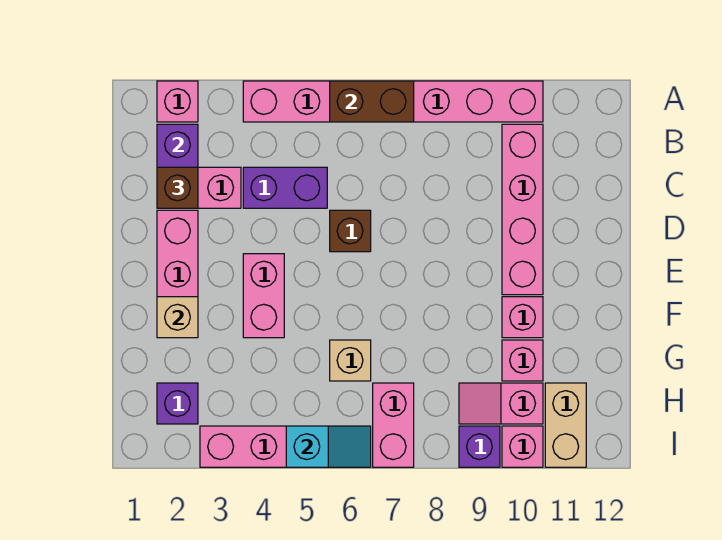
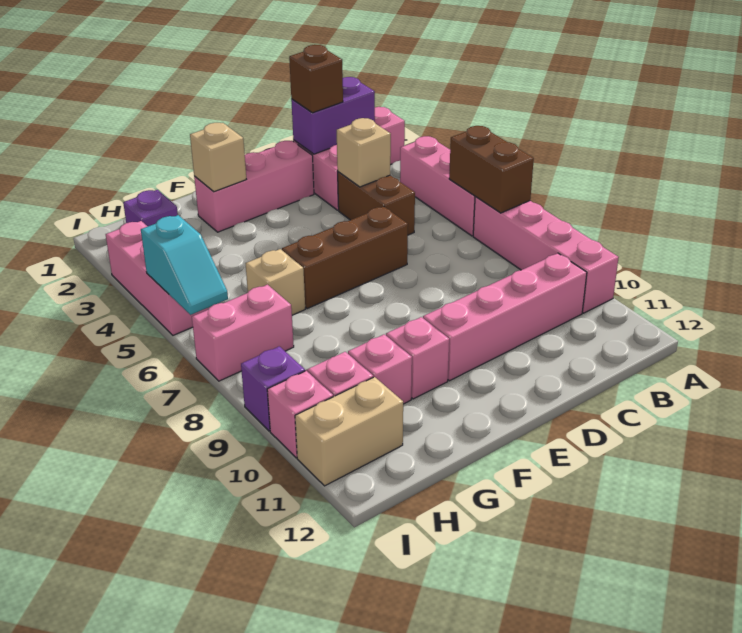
purple 1x2 brick [243,167,327,208] -> brown 1x2 brick [338,172,415,235]
none -> tan 1x1 brick [337,118,391,187]
brown 1x1 brick [330,210,371,252] -> brown 1x3 brick [282,207,408,309]
pink 1x2 brick [243,254,284,338] -> none

